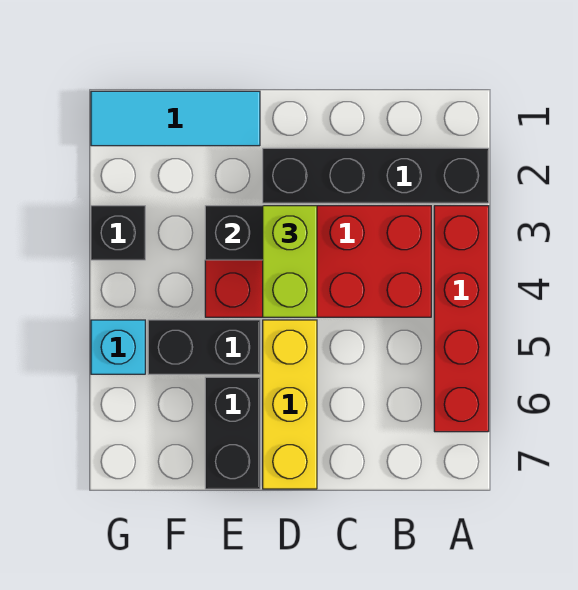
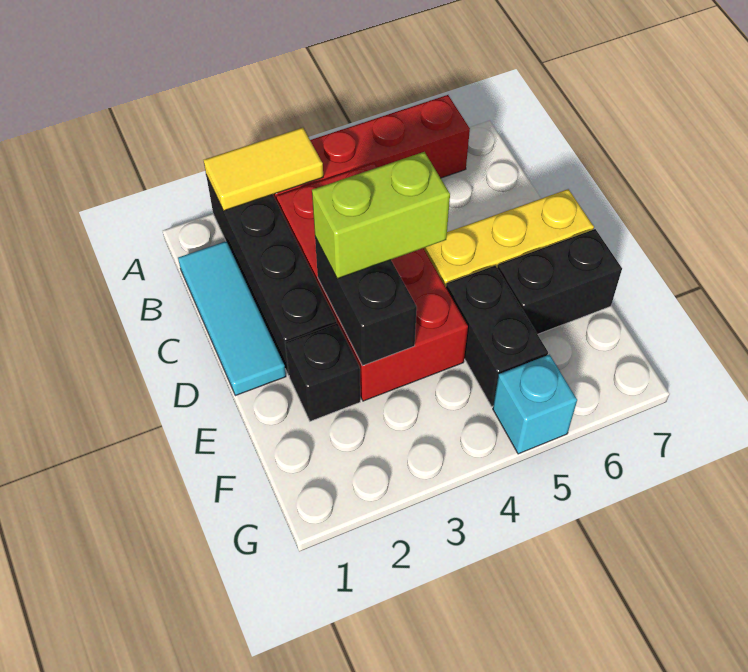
none -> yellow 1x2 tile [204,128,323,211]
cyan 1x3 tile [91,91,260,146] -> cyan 1x3 tile moved to [178,241,286,396]
black 1x1 brick [91,206,145,260] -> black 1x1 brick moved to [285,323,360,421]

